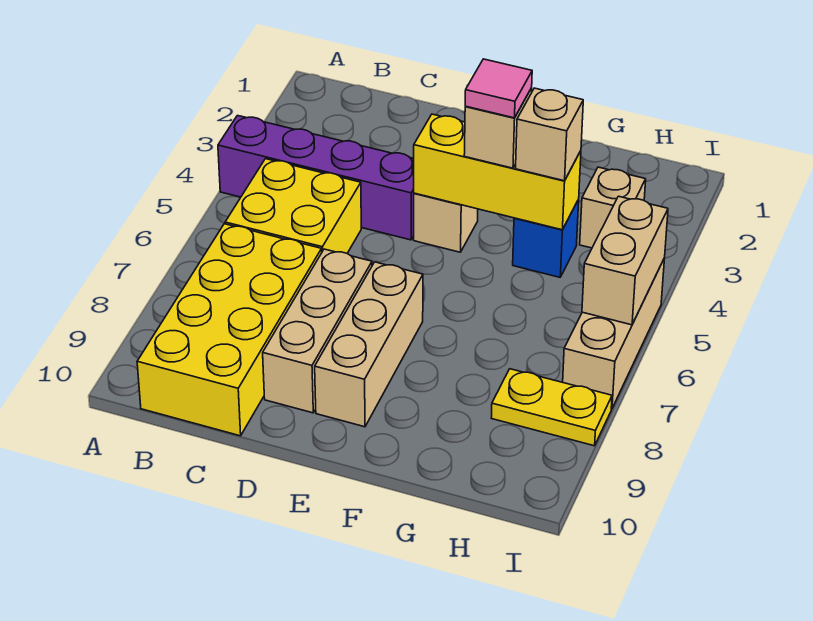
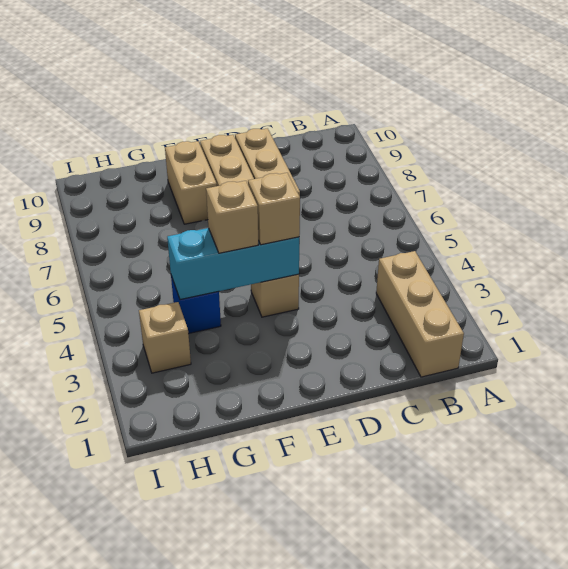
purple 1x4 brick [218,116,414,240] -> none
yellow 2x2 brick [225,159,361,253] -> none
yellow 2x4 brick [137,224,322,436] -> none
yellow 1x3 brick [414,114,581,230] -> cyan 1x3 brick [167,228,299,300]
pink 1x1 tile [465,59,532,118] -> none
tan 1x1 brick [516,88,583,181] -> tan 1x1 brick moved to [248,173,300,245]
yellow 1x2 plate [492,369,612,446] -> none
tan 1x3 brick [563,258,665,409] -> tan 1x3 brick moved to [376,251,464,377]
tan 1x2 brick [582,196,668,325] -> tan 1x2 brick moved to [165,141,217,224]

